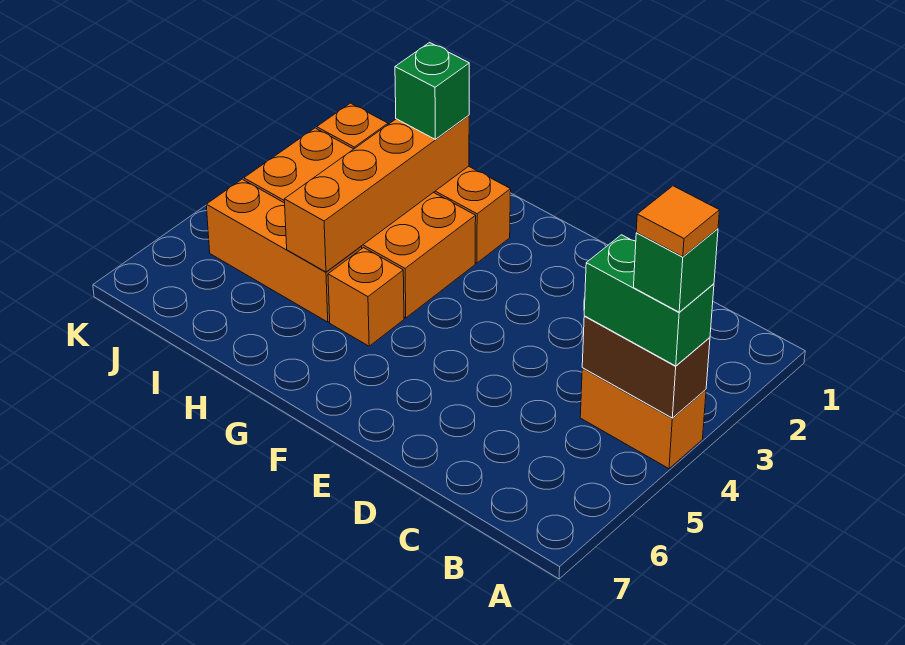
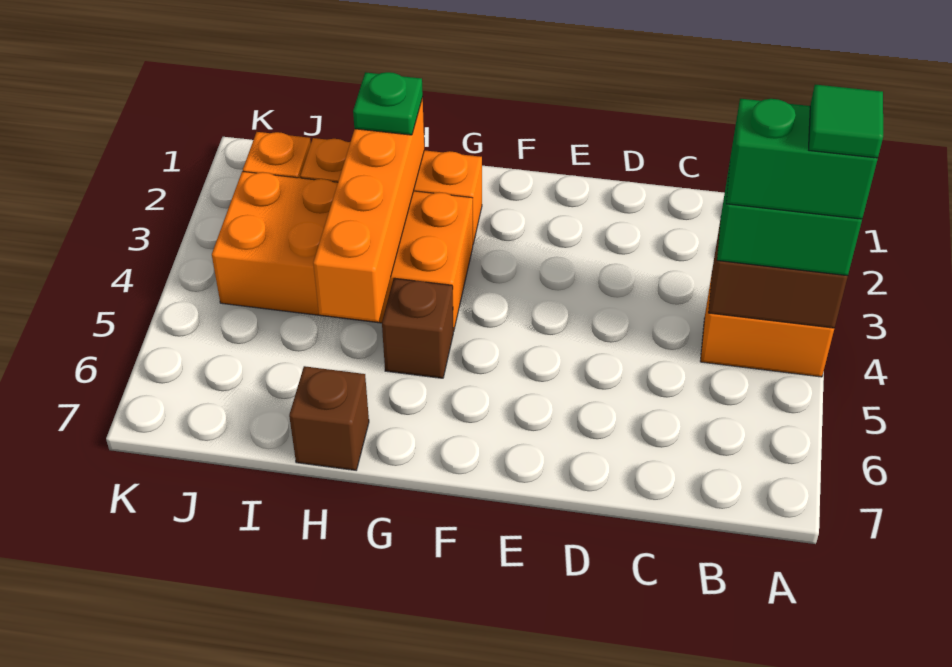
green 1x1 brick [634,229,718,312] -> green 1x2 brick [726,99,878,219]
orange 1x1 tile [636,186,720,257] -> green 1x1 tile [809,85,883,158]
orange 1x1 brick [328,248,404,346] -> brown 1x1 brick [382,278,454,378]
green 1x1 brick [395,43,469,140] -> green 1x1 plate [353,72,423,135]
orange 1x3 brick [206,179,362,322] -> none
none -> brown 1x1 brick [289,366,369,470]

